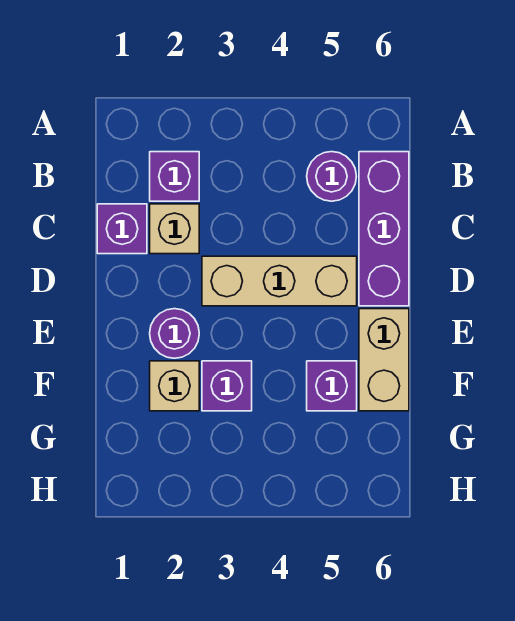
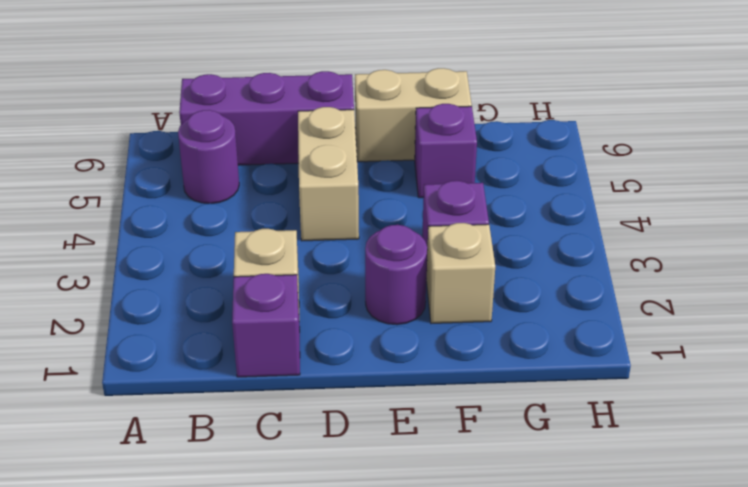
purple 1x1 brick [150,152,199,201] -> none
tan 1x3 brick [202,256,357,306] -> tan 1x2 brick [298,107,359,241]

